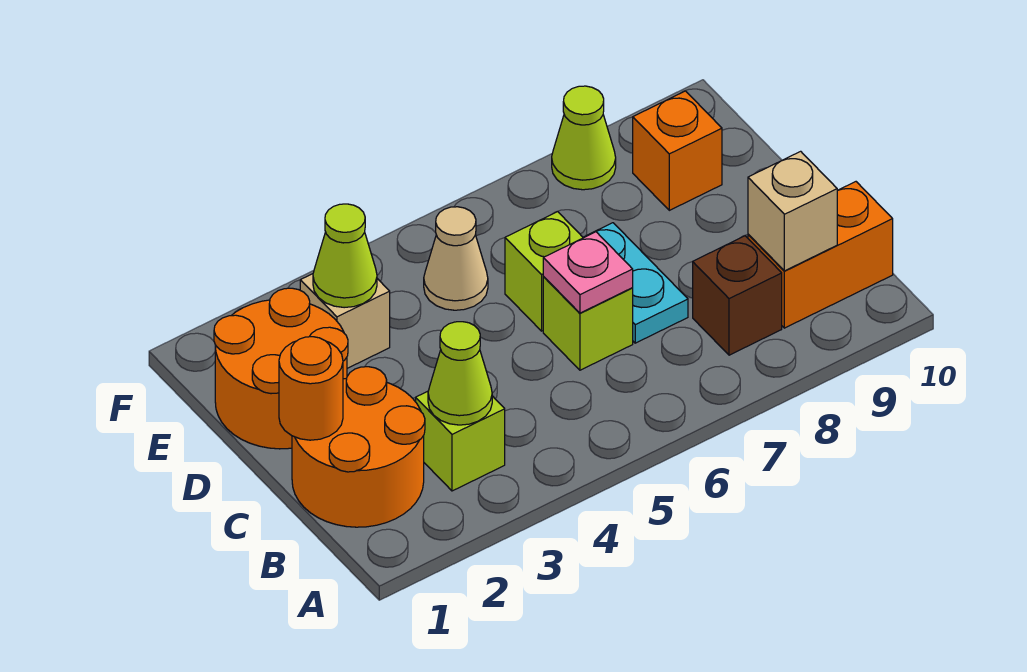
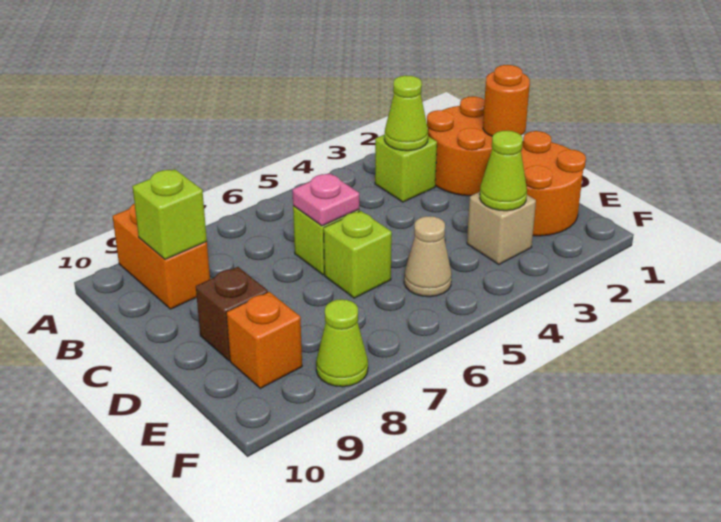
brown 1x1 brick [693,236,782,355] -> brown 1x1 brick moved to [196,267,268,361]
orange 1x2 brick [748,182,893,328] -> orange 1x2 brick turned to [113,204,210,309]
tan 1x1 brick [748,151,838,271] -> lime 1x1 brick [132,169,207,259]
cyan 1x2 plate [583,223,688,343] -> none

